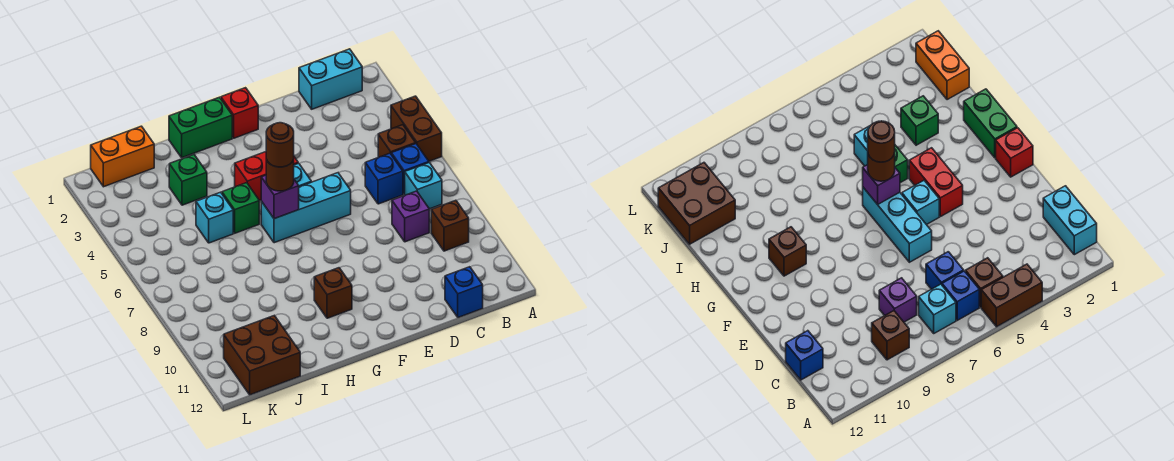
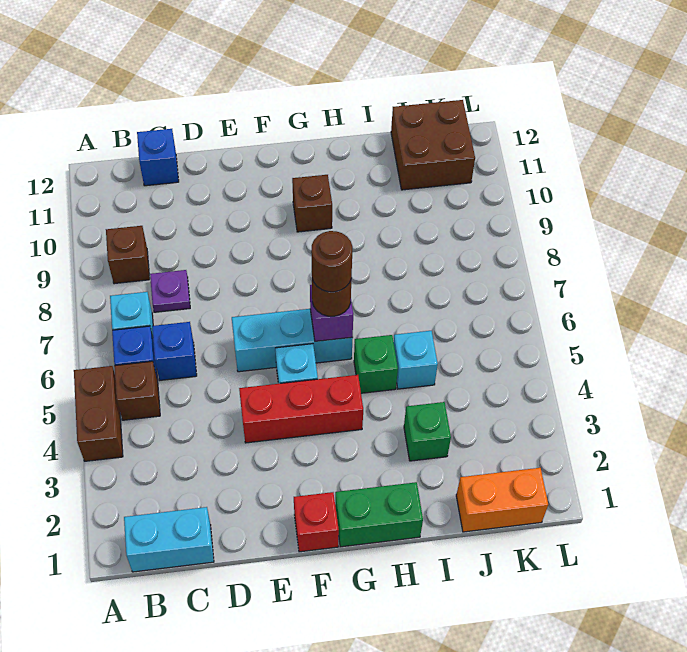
purple 1x1 brick [392,191,429,242] -> purple 1x1 plate [150,270,190,312]
red 1x2 brick [235,152,298,201] -> red 1x3 brick [239,375,363,443]

